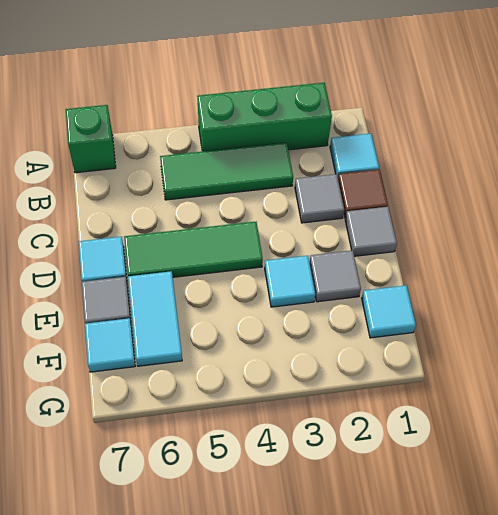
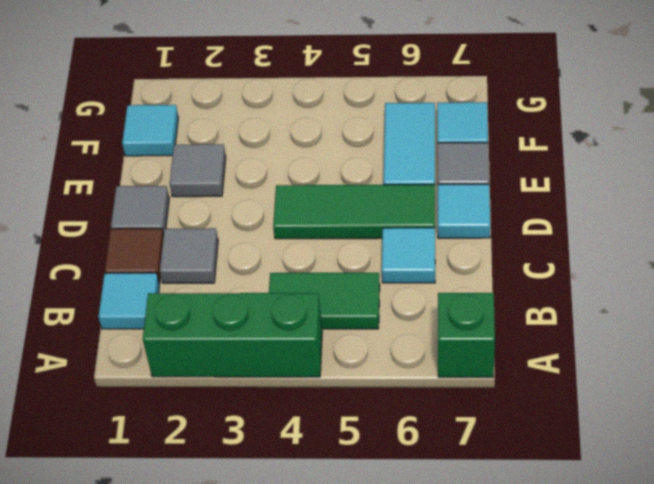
green 1x3 tile [160,143,293,200] -> green 1x2 tile [269,273,380,329]
cyan 1x1 tile [265,256,315,307] -> cyan 1x1 tile moved to [382,228,435,283]

